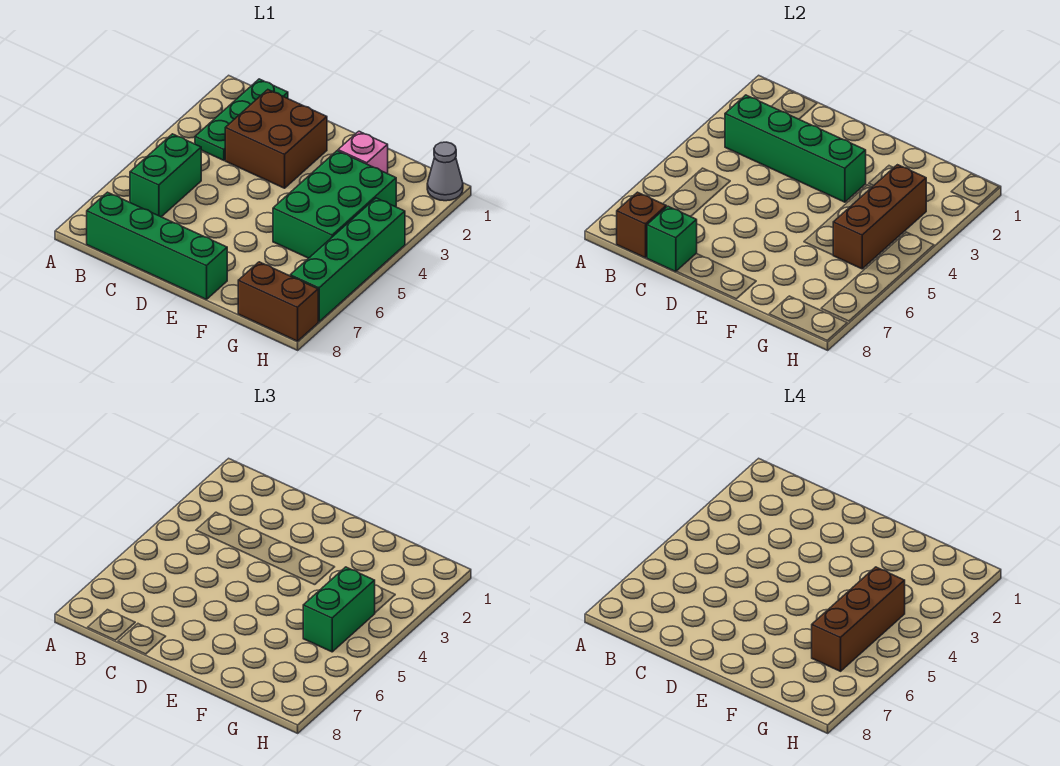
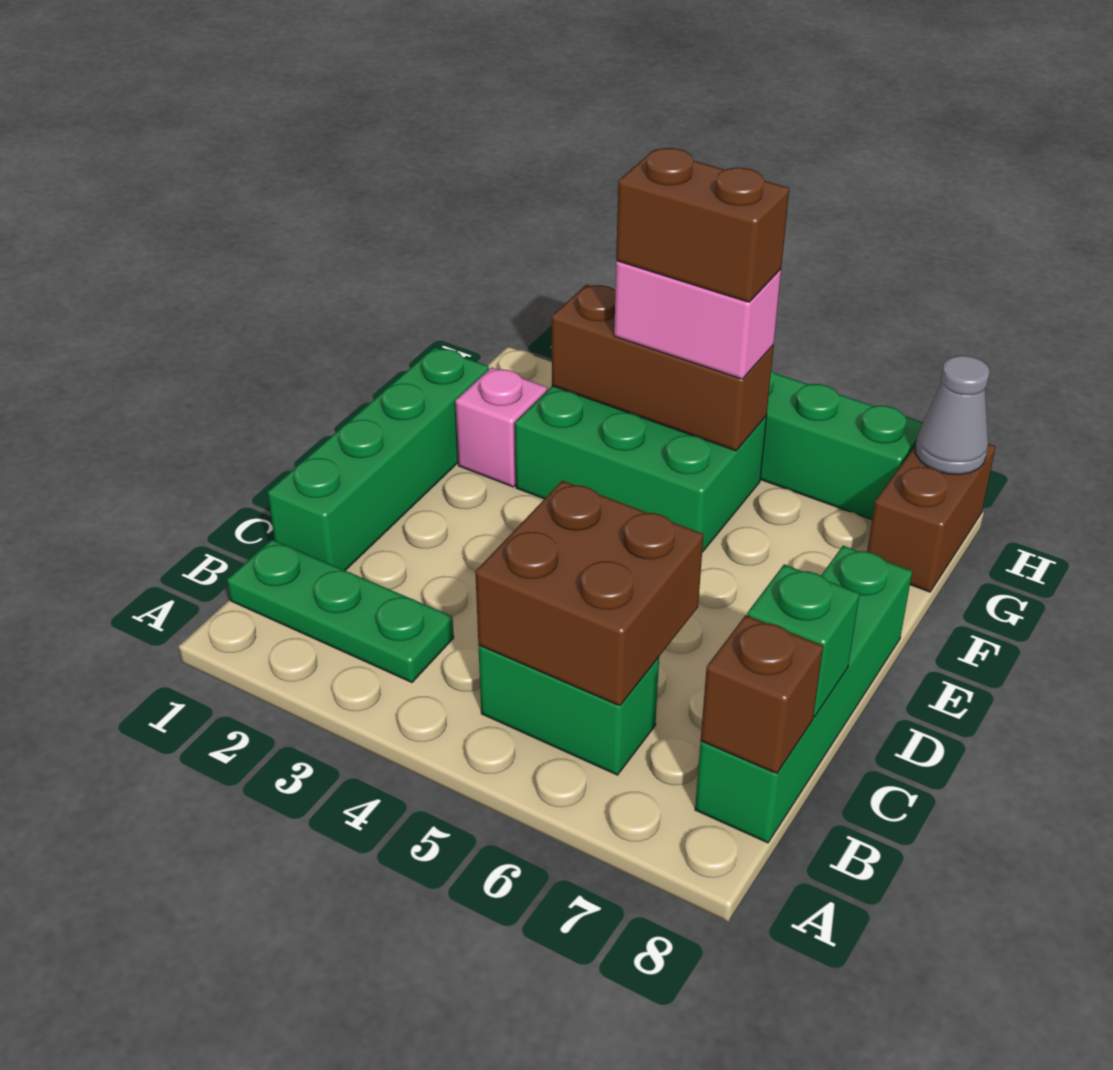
green 1x4 brick [725,95,866,202] -> green 1x4 brick moved to [268,347,489,570]
brown 2x2 brick [225,90,327,188] -> brown 2x2 brick moved to [475,481,704,706]
green 1x2 brick [303,567,375,652] -> pink 1x2 brick [614,261,781,379]
brown 1x3 brick [812,567,905,671] -> brown 1x2 brick [616,148,789,302]
grey 1x1 cone [427,142,463,201] -> grey 1x1 cone moved to [915,356,989,474]

